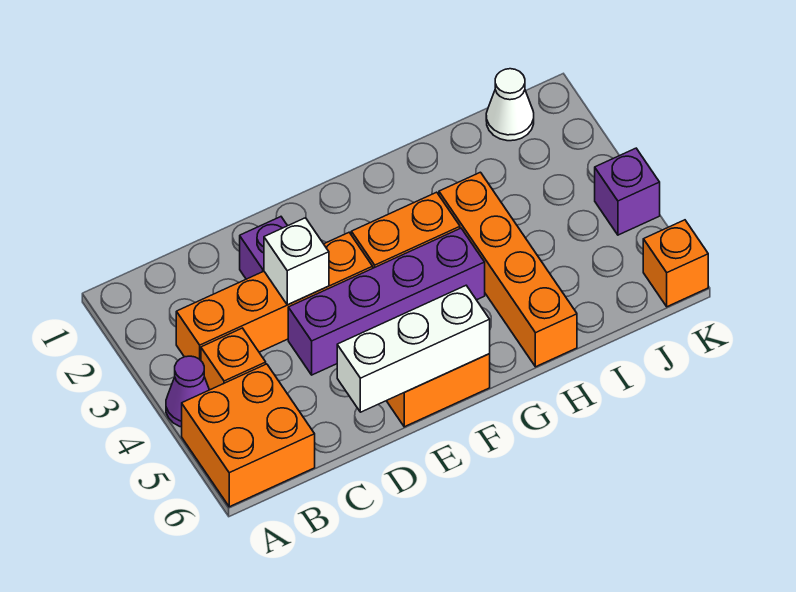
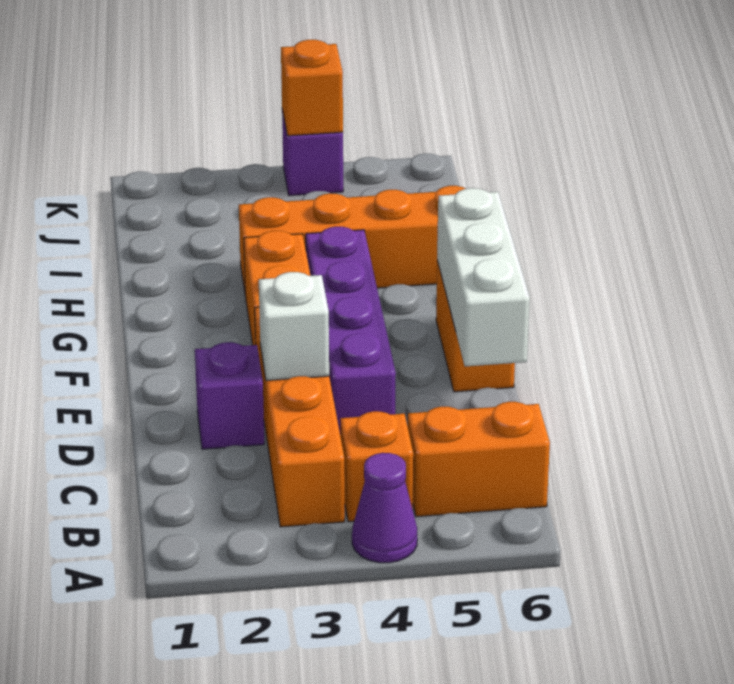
orange 2x2 brick [182,364,315,507] -> orange 1x2 brick [408,402,550,517]
white 1x1 cone [486,69,534,141] -> none
orange 1x1 brick [643,220,708,307] -> orange 1x1 brick moved to [281,40,343,136]

